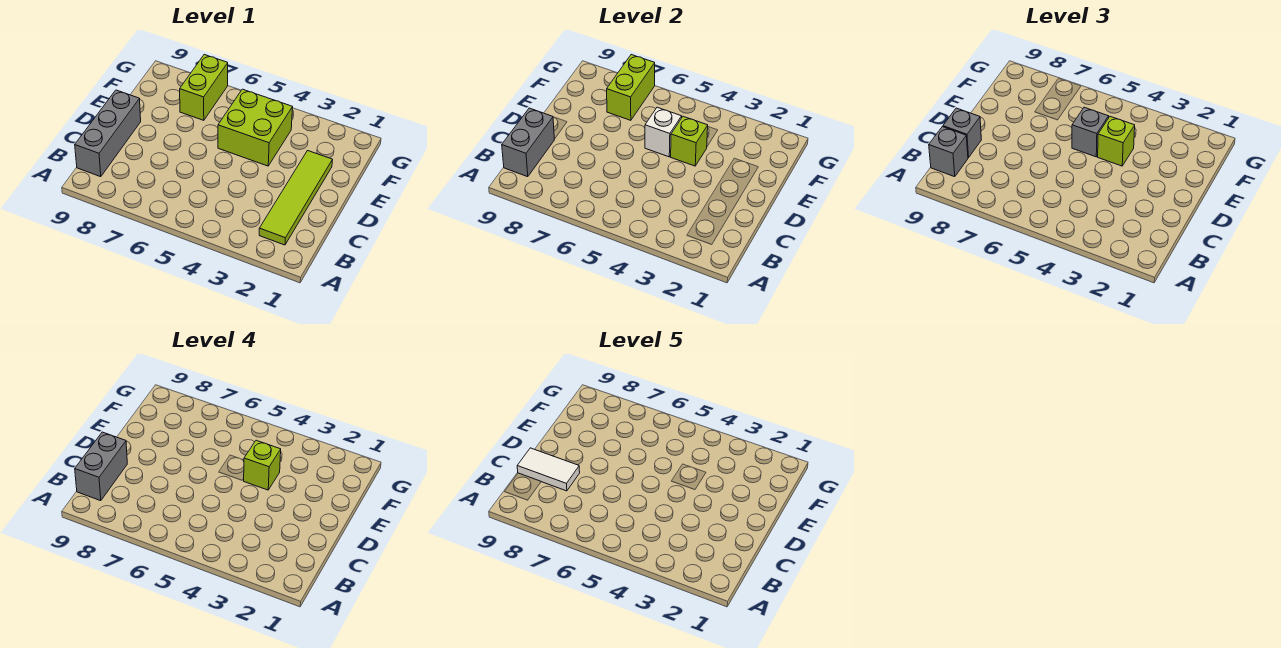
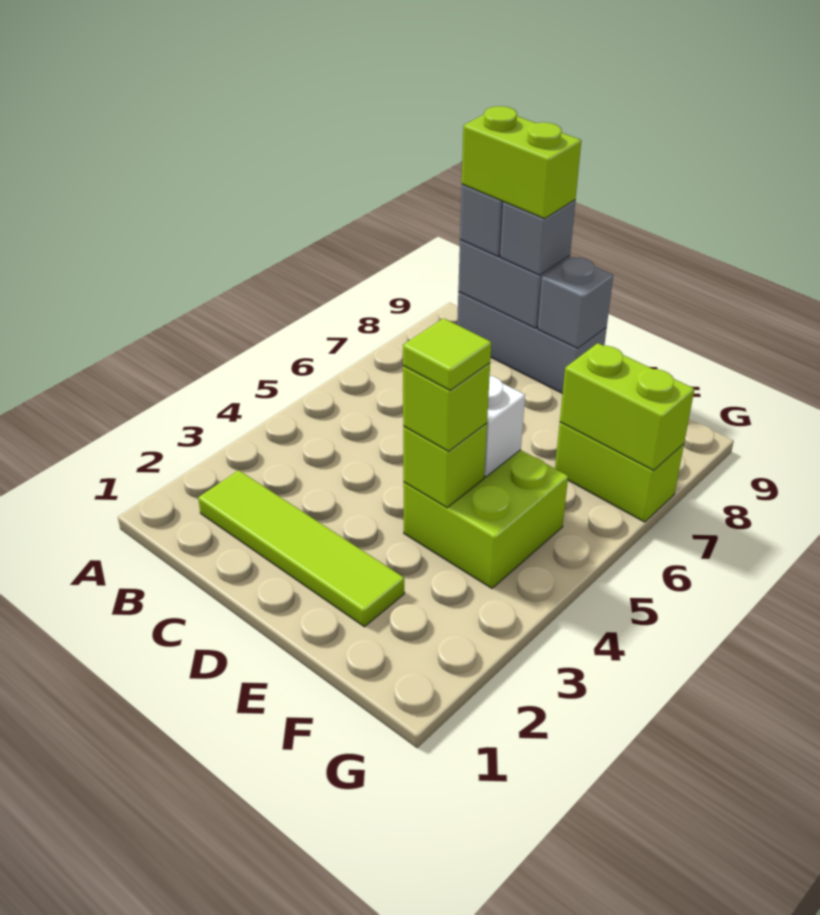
grey 1x2 brick [75,432,127,501] -> lime 1x2 brick [462,106,581,219]
white 1x2 tile [517,448,580,491] -> none
lime 1x1 brick [244,440,281,490] -> lime 1x1 tile [403,318,491,390]
grey 1x1 brick [1072,107,1109,157] -> grey 1x1 brick moved to [538,257,613,348]

